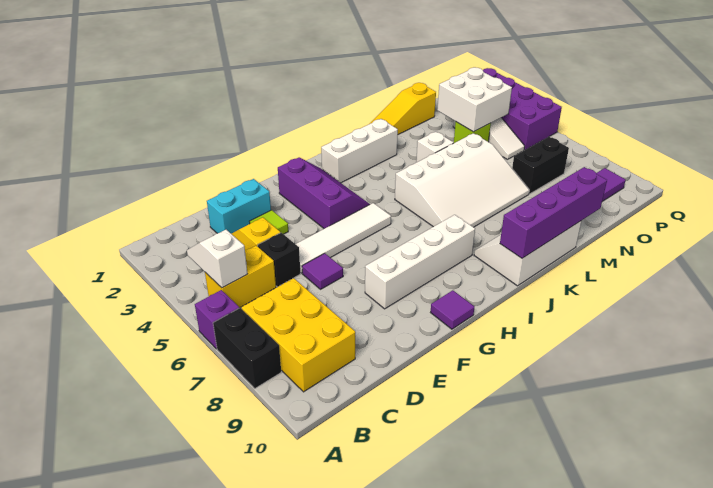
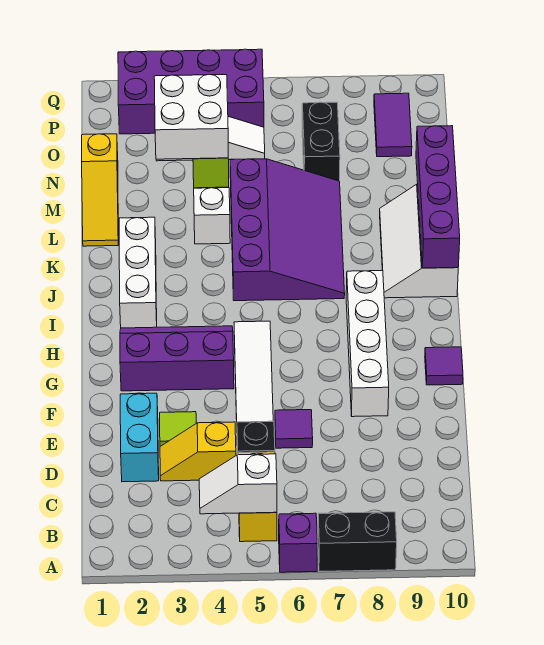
yellow 2x3 brick [241,278,355,392] -> none
white 3x4 slope [395,133,529,227] -> purple 3x4 slope [230,159,345,301]

